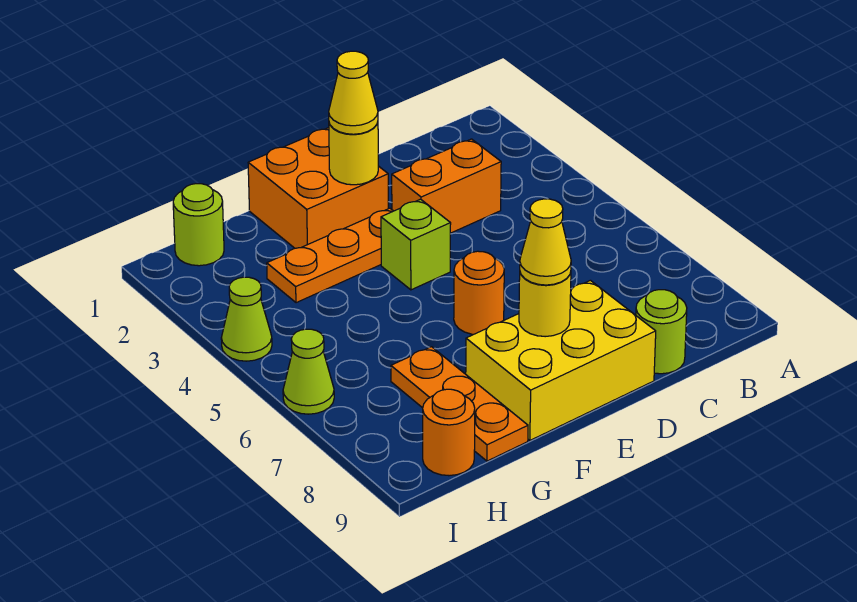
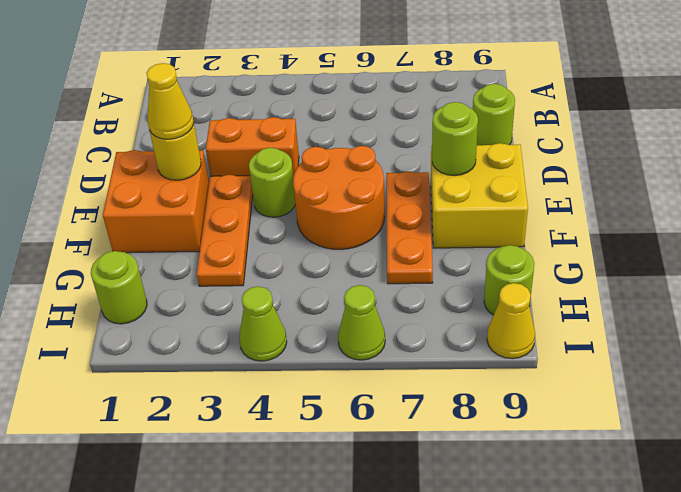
orange 1x2 brick [392,139,501,233] -> orange 1x2 brick turned to [206,117,299,177]
yellow 2x3 brick [466,280,656,440] -> yellow 2x2 brick [431,143,528,248]
lime 1x1 brick [381,199,451,290] -> lime 1x1 round brick [249,148,295,217]
orange 1x1 round brick [454,251,504,334] -> orange 2x2 round brick [293,146,385,249]
yellow 1x1 round brick [519,272,571,337] -> lime 1x1 round brick [432,102,478,176]
yellow 1x1 cone [520,199,571,285] -> yellow 1x1 cone moved to [487,283,535,359]
orange 1x3 plate [391,347,528,461] -> orange 1x3 plate turned to [386,171,433,284]
orange 1x1 round brick [423,389,475,476] -> lime 1x1 round brick [484,245,534,315]

